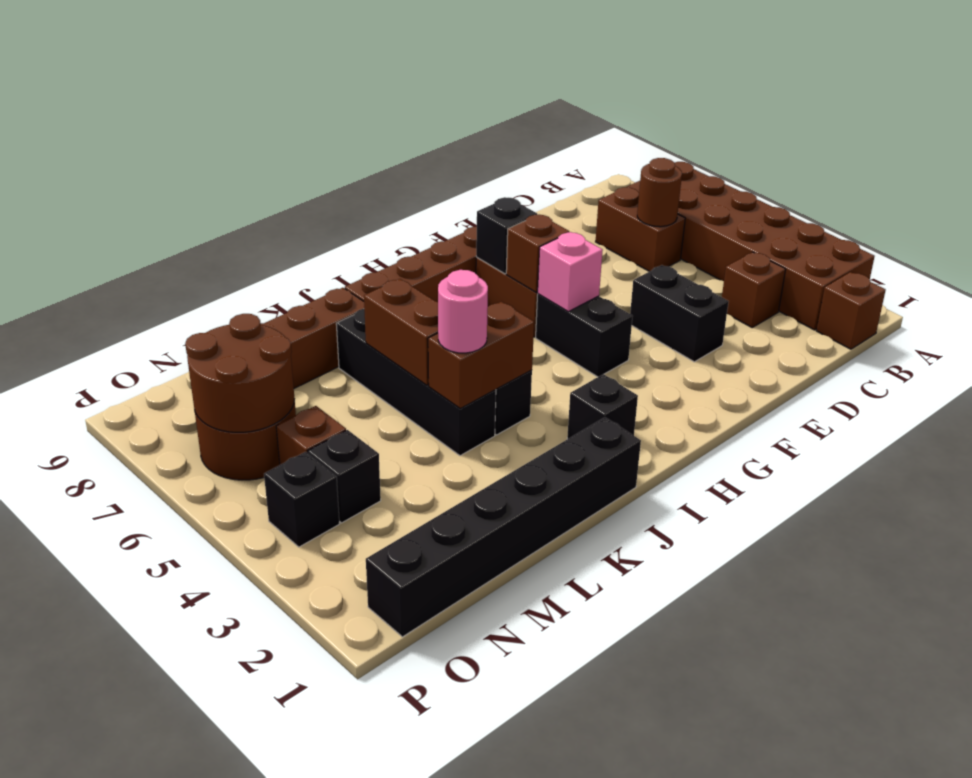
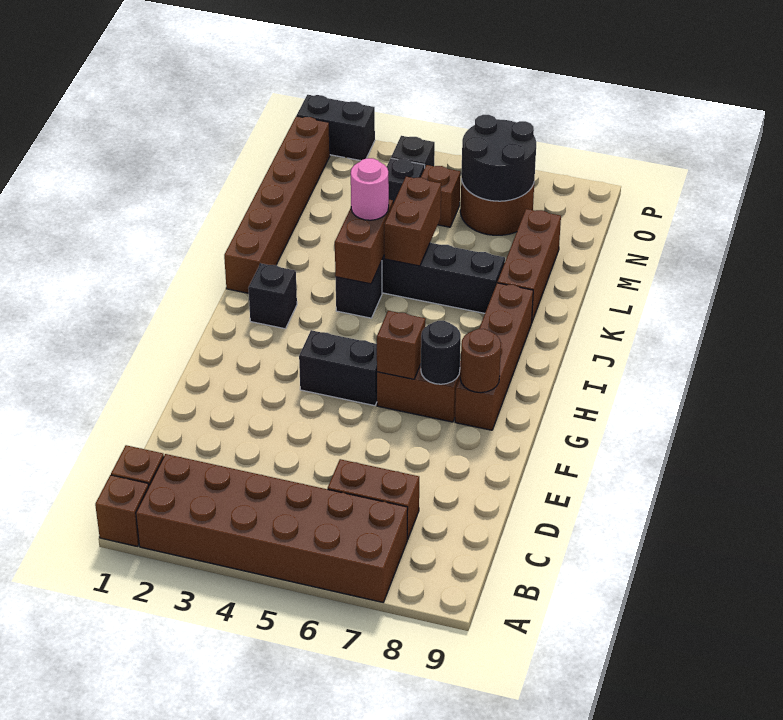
brown 1x1 brick [722,252,786,327] -> brown 1x1 brick moved to [95,475,149,546]
brown 1x1 round brick [637,158,682,227] -> brown 1x1 round brick moved to [460,329,501,393]
black 1x2 brick [630,265,729,362] -> black 1x2 brick moved to [297,95,375,161]
pink 1x1 brick [538,232,603,312] -> none
black 1x1 brick [476,197,537,274] -> black 1x1 round brick [421,321,461,384]
black 1x6 brick [366,417,641,637] -> brown 1x6 brick [224,116,330,293]
brown 1x2 brick [364,279,438,385] -> brown 1x2 brick turned to [384,177,441,266]
brown 2x2 round brick [185,314,295,432] -> black 2x2 round brick [461,115,536,201]

